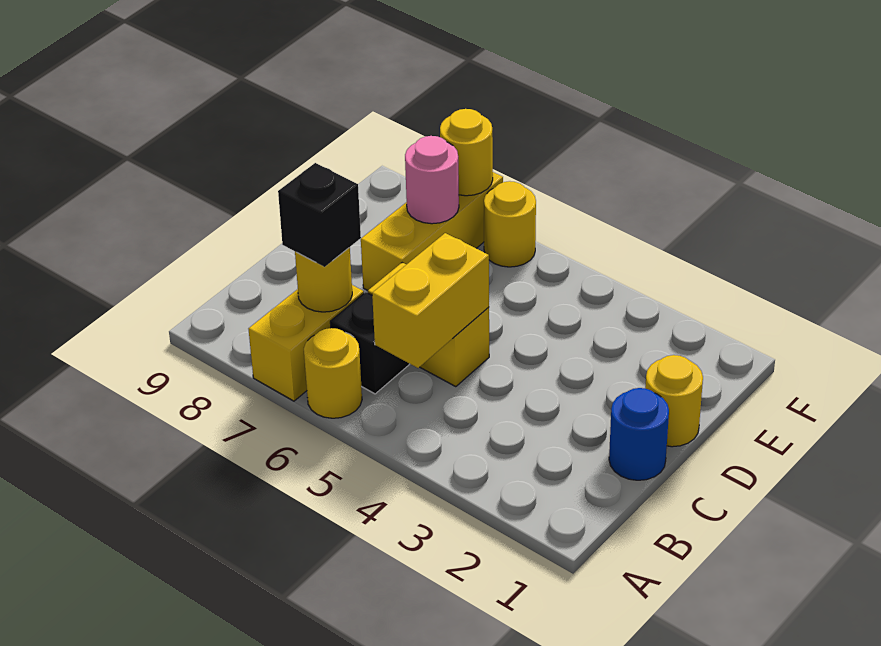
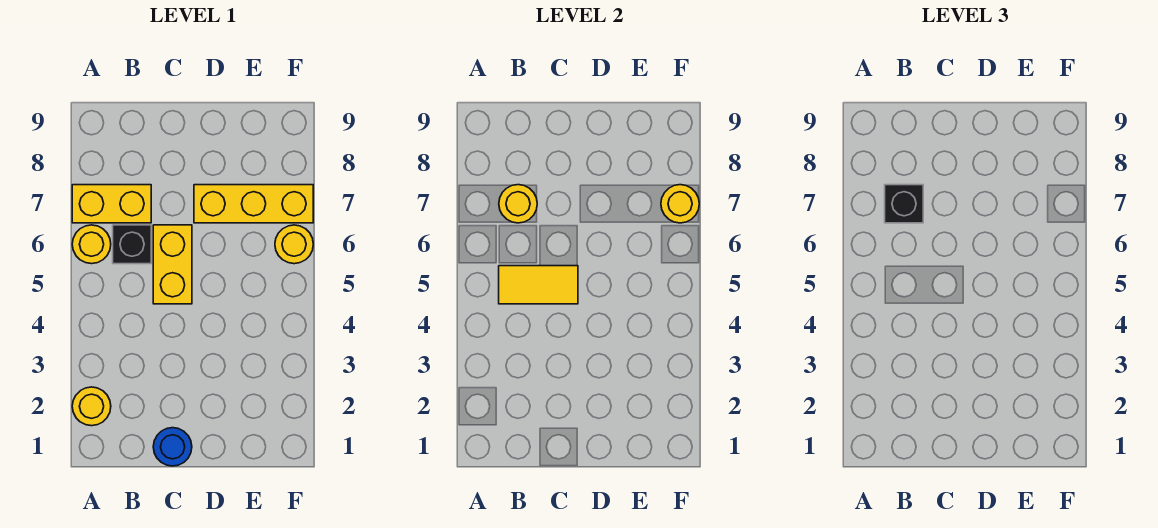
yellow 1x2 brick [372,233,489,368] -> yellow 1x2 tile [499,266,578,304]
yellow 1x1 round brick [645,355,703,447] -> yellow 1x1 round brick moved to [72,387,111,426]
pink 1x1 round brick [405,136,459,224] -> none

